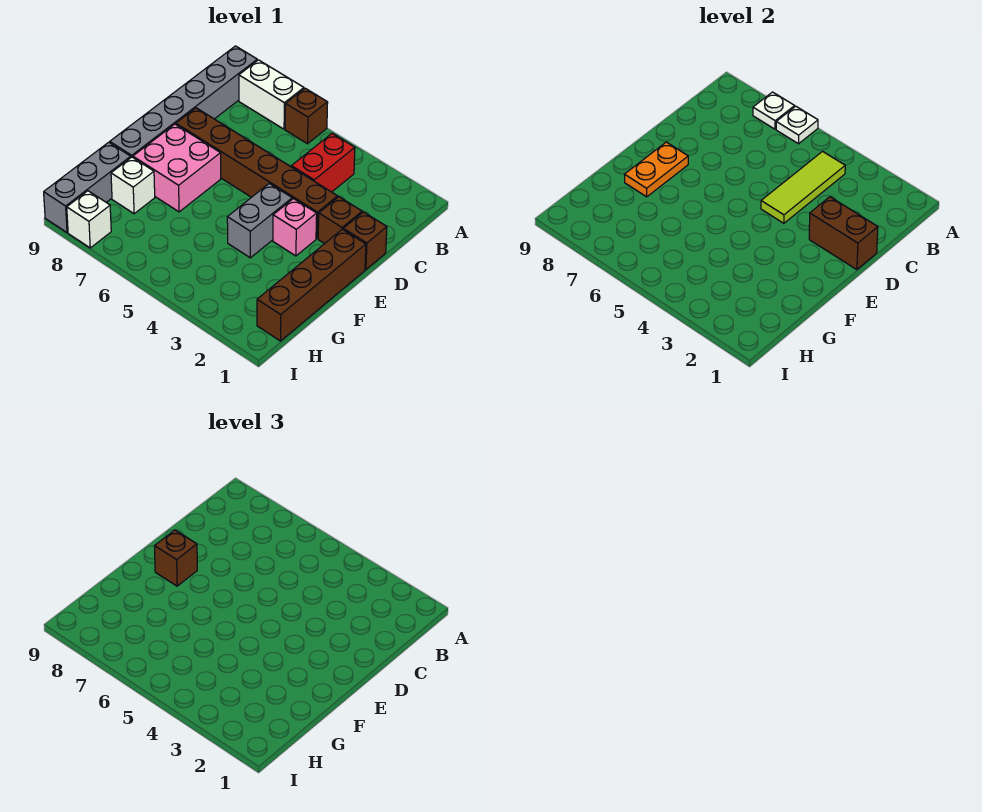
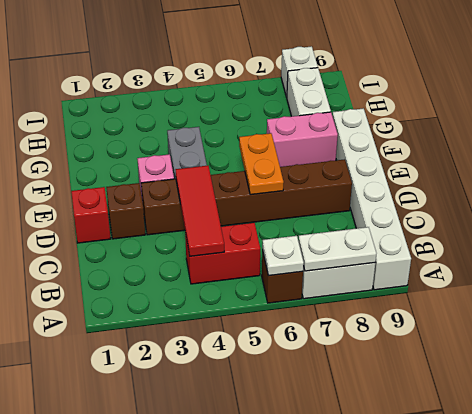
white 1x1 plate [753,92,795,129] -> white 1x2 plate [298,227,376,271]
grey 1x6 brick [110,46,257,157] -> white 1x6 brick [332,108,411,290]
red 1x2 brick [291,133,355,192] -> red 1x2 brick turned to [185,223,260,284]
lime 1x3 tile [761,151,845,223] -> red 1x3 tile [176,166,224,256]
brown 1x1 brick [343,212,387,270] -> red 1x1 brick [71,187,111,243]
brown 1x2 brick [809,197,878,270] -> none
brown 1x4 brick [257,229,366,341] -> none
pink 2x2 brick [133,124,221,212] -> pink 1x2 brick [267,112,338,167]
orange 1x2 plate [624,142,688,197] -> orange 1x2 plate moved to [239,133,284,195]
brown 1x1 brick [155,530,197,586] -> none
white 1x1 brick [111,157,155,214] -> white 1x2 brick [287,68,331,116]
grey 1x3 brick [44,142,131,232] -> none

